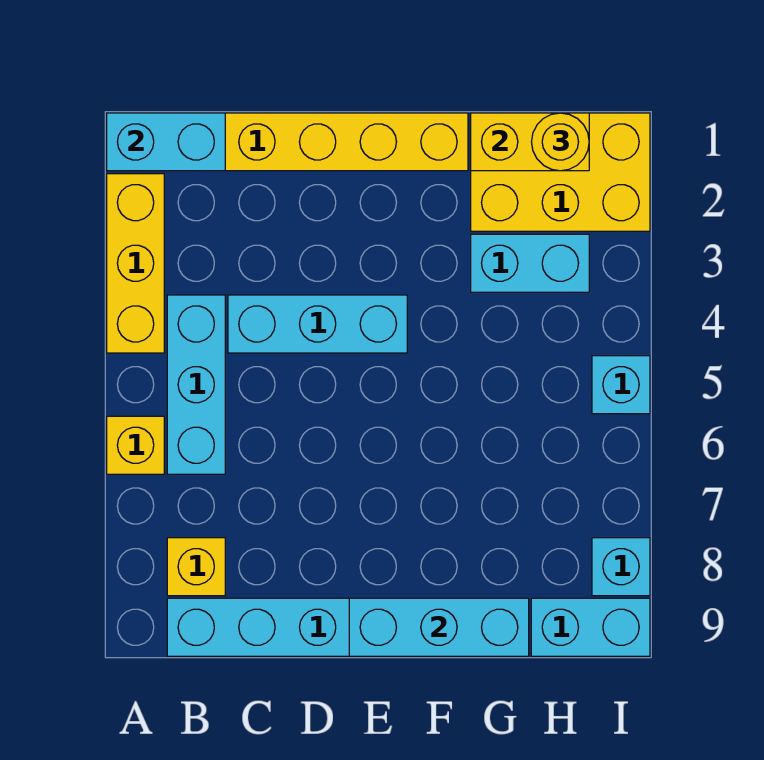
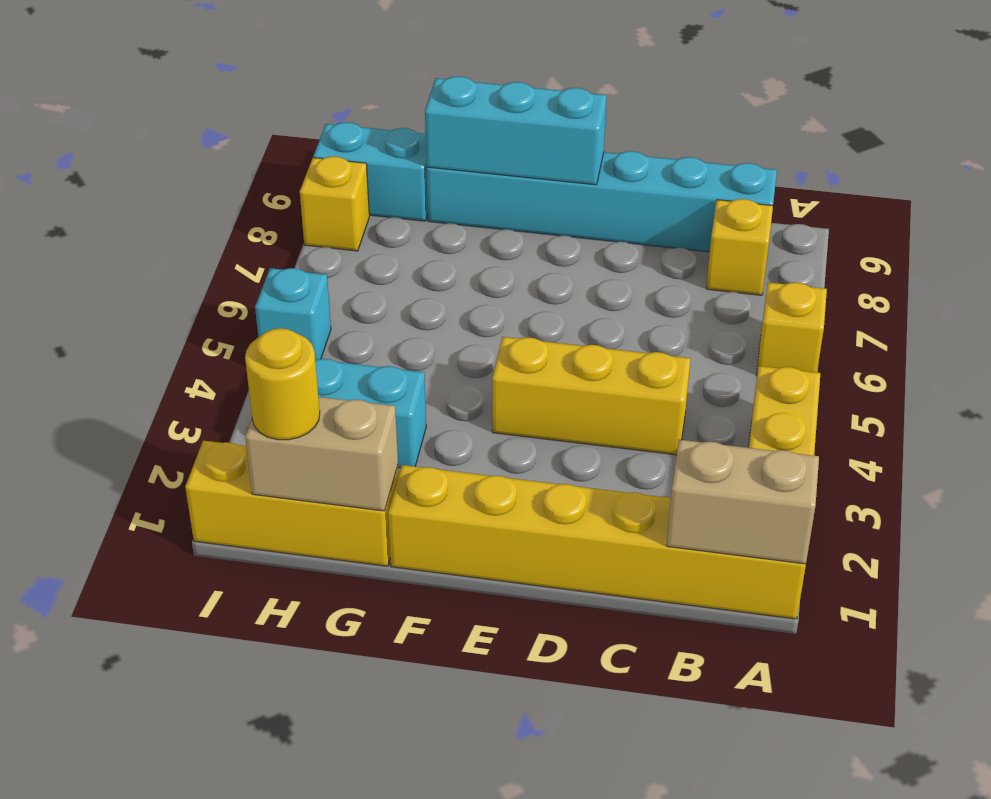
cyan 1x2 brick [107,113,225,171] -> tan 1x2 brick [667,440,819,564]
cyan 1x3 brick [167,295,225,474] -> none
cyan 1x3 brick [228,295,407,353] -> yellow 1x3 brick [492,337,690,455]
yellow 2x3 brick [471,113,650,231] -> yellow 1x3 brick [185,441,399,566]
yellow 1x2 brick [471,113,589,171] -> tan 1x2 brick [245,397,398,511]
cyan 1x1 brick [592,538,650,596] -> yellow 1x1 brick [300,156,369,251]

